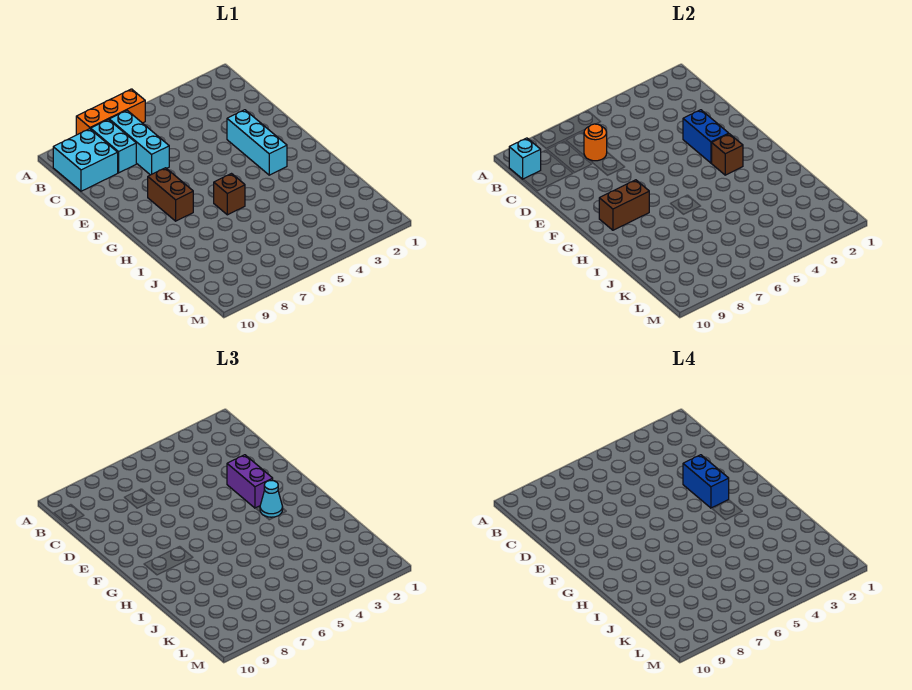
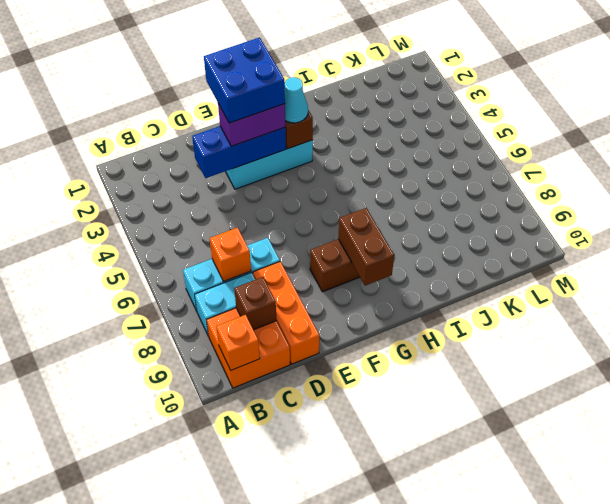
orange 1x3 brick [76,89,145,135] -> orange 1x3 brick moved to [253,261,319,364]
cyan 2x2 brick [53,129,118,191] -> orange 2x2 brick [207,308,290,388]
cyan 1x1 brick [509,138,541,179] -> orange 1x1 brick [216,315,260,370]
orange 1x1 round brick [584,124,607,161] -> orange 1x1 brick [210,228,251,282]
blue 1x2 brick [683,110,729,163] -> blue 1x3 brick [192,126,286,178]
blue 1x2 brick [683,455,729,508] -> blue 2x2 brick [204,37,285,123]
brown 1x1 brick [214,174,245,215] -> brown 1x1 brick moved to [234,277,276,330]

